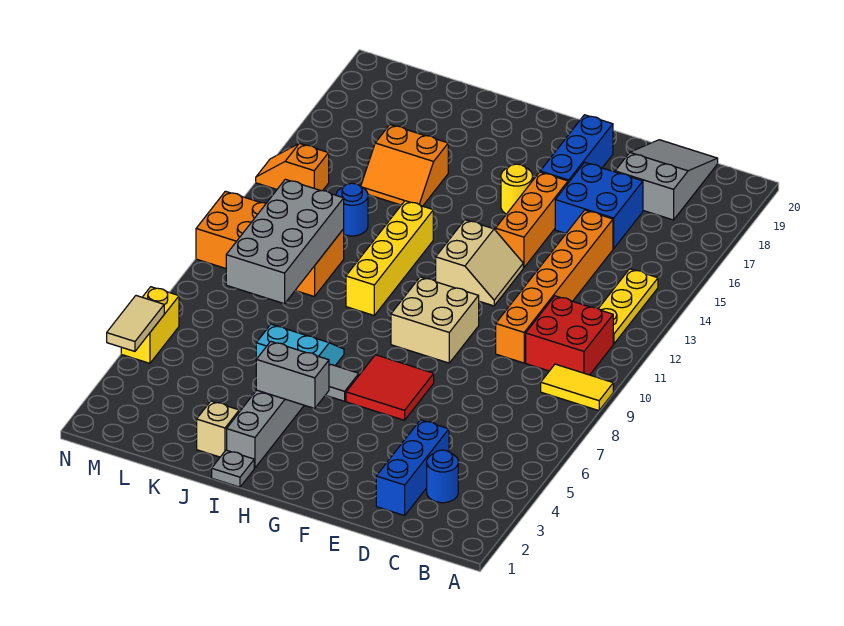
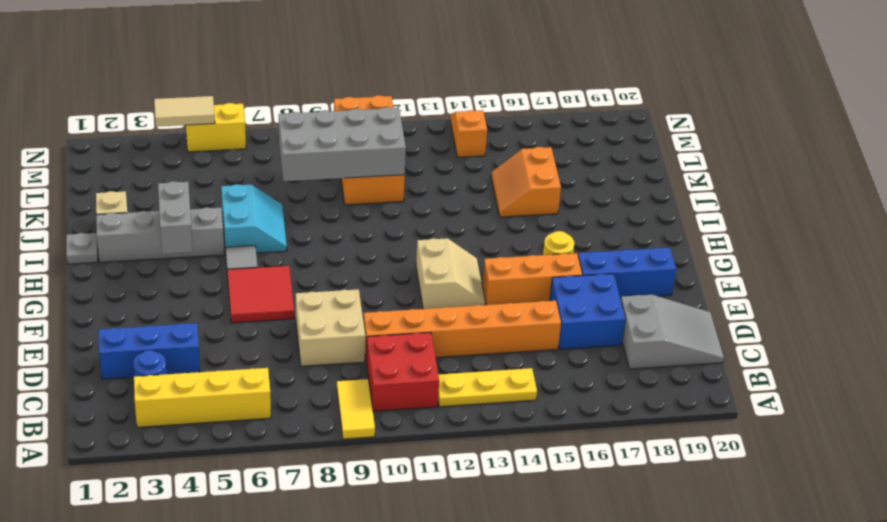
tan 2x2 brick [391,277,479,363] -> tan 2x2 brick moved to [296,289,365,366]
tan 2x2 slope [436,220,523,306] -> tan 2x2 slope turned to [416,238,485,309]
yellow 1x4 brick [346,201,433,315] -> yellow 1x4 brick moved to [134,368,271,427]
blue 1x1 round brick [336,183,368,236] -> none

